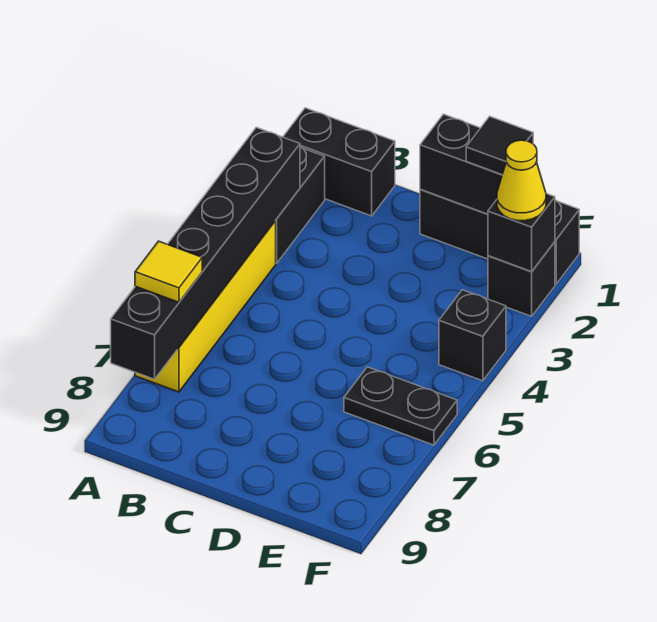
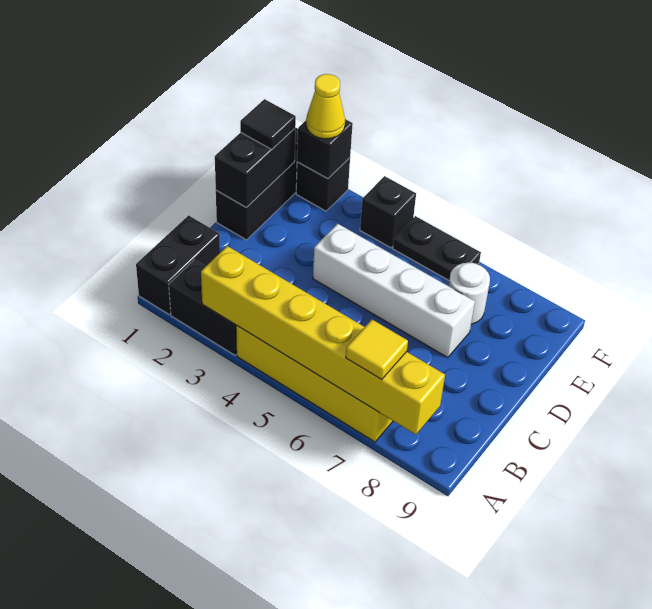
black 1x6 brick [111,127,300,379] -> yellow 1x6 brick [201,246,445,435]
none -> white 1x4 brick [313,224,475,358]
black 1x2 plate [344,367,457,445] -> black 1x2 plate turned to [393,216,481,280]
none -> white 1x1 round brick [449,263,490,324]

